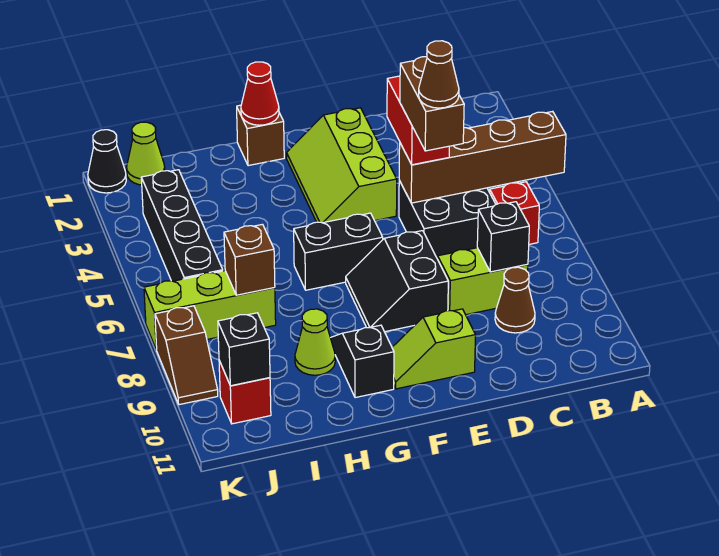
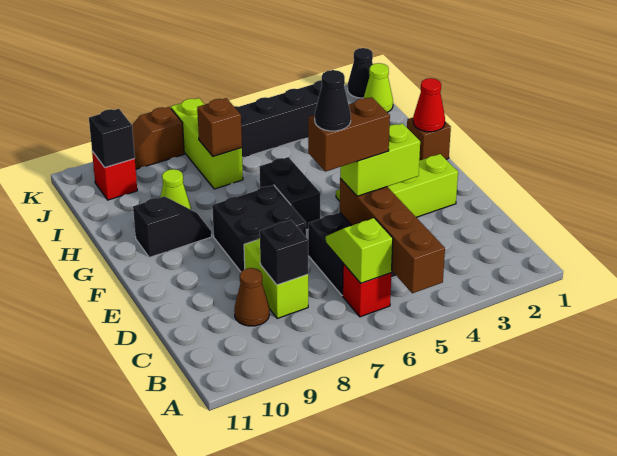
red 1x2 brick [387,76,449,165] -> lime 1x2 brick [340,123,420,196]
brown 1x1 cone [419,41,459,108] -> black 1x1 cone [315,70,351,131]
black 2x2 slope [346,231,448,332] -> black 2x2 brick [212,185,306,272]
lime 1x2 slope [392,309,476,389] -> lime 1x2 slope moved to [326,218,393,283]

